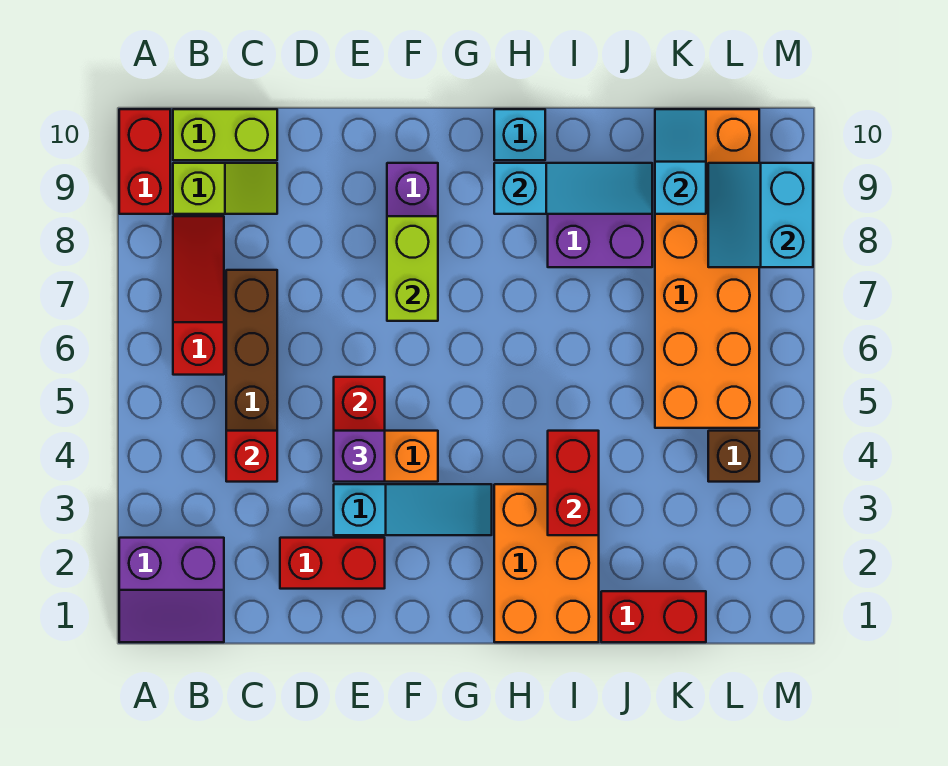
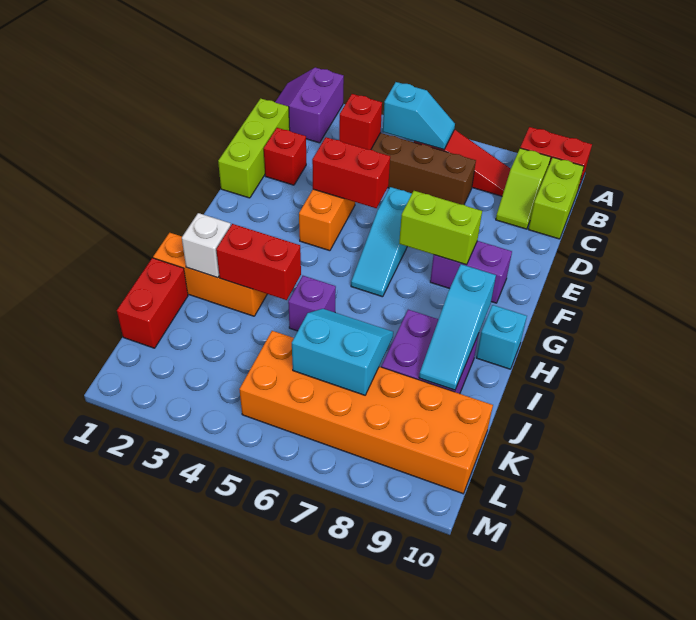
none -> lime 1x3 brick [218,98,290,198]
red 1x2 brick [280,538,385,589] -> red 1x1 brick [264,128,306,185]
cyan 1x3 slope [334,484,492,535] -> cyan 1x3 slope moved to [351,187,412,297]
purple 1x1 brick [334,431,385,482] -> purple 1x1 brick moved to [288,276,336,331]
orange 2x3 brick [494,484,599,642] -> orange 1x3 brick [153,233,267,316]
none -> white 1x1 brick [182,213,231,278]
cyan 1x2 slope [655,109,706,214] -> cyan 1x2 slope moved to [383,82,455,150]
brown 1x1 brick [708,431,759,482] -> none
cyan 2x2 slope [708,163,813,267] -> cyan 2x2 slope moved to [292,309,393,395]

